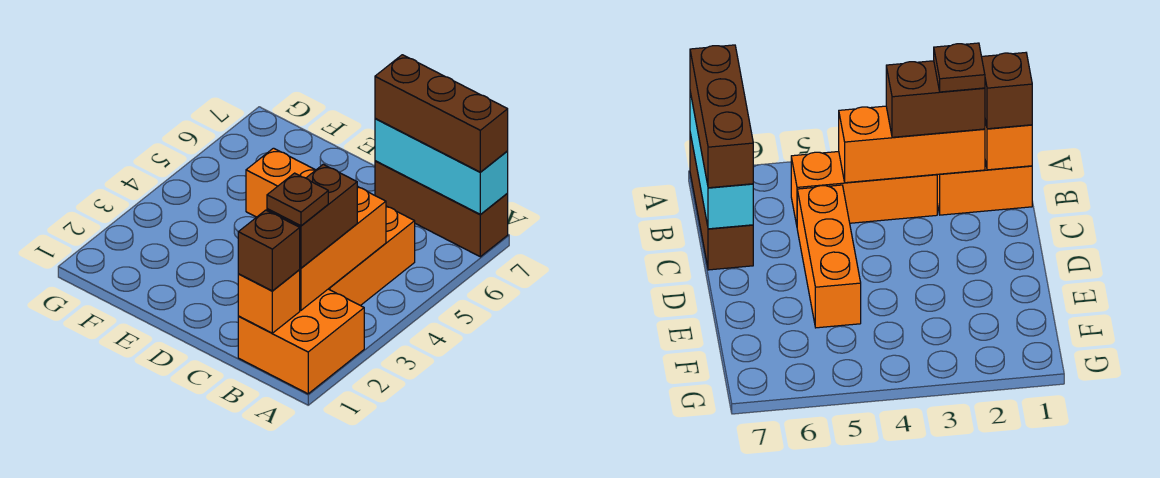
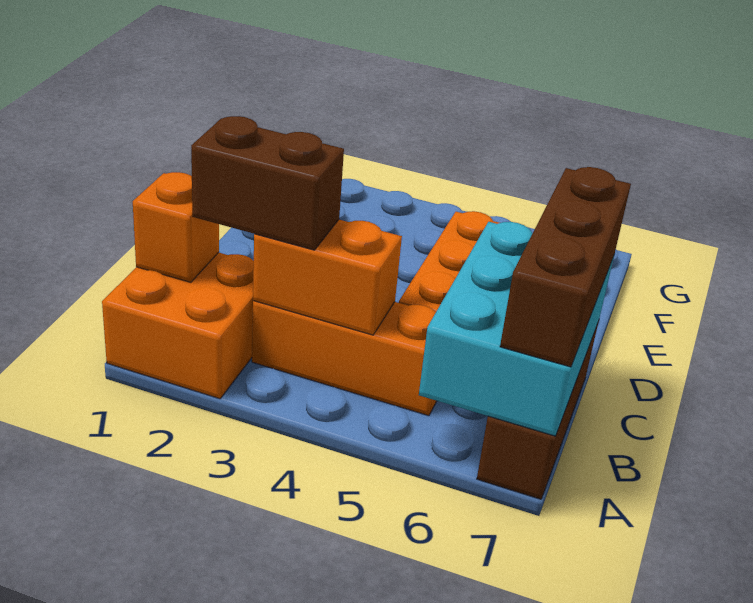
cyan 1x3 brick [375,118,508,215] -> cyan 2x3 brick [419,222,614,436]
brown 1x1 brick [238,210,300,291] -> none
orange 1x3 brick [300,187,386,310] -> orange 1x2 brick [253,220,402,335]
brown 1x1 plate [267,173,328,226] -> none

